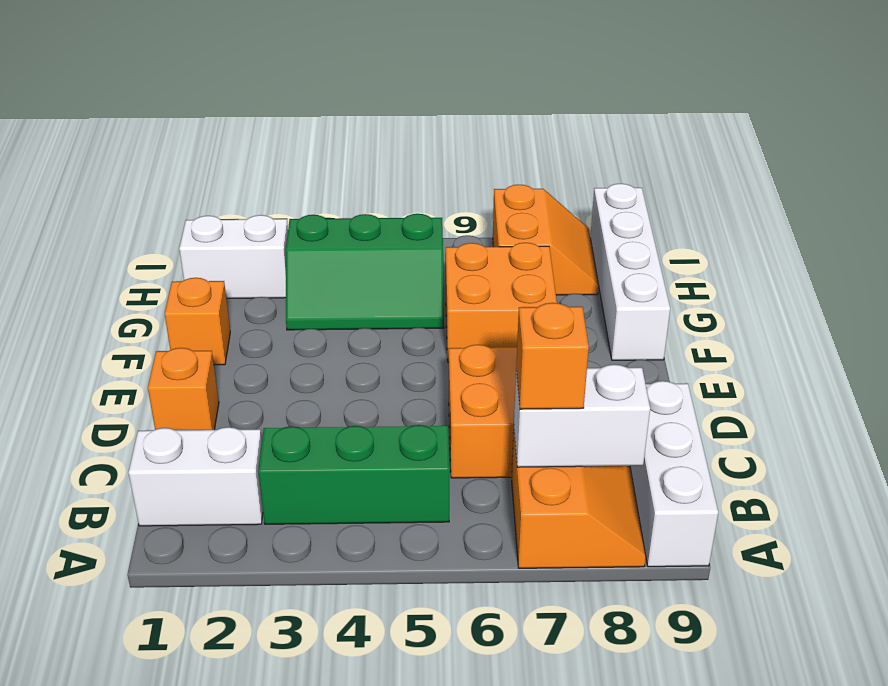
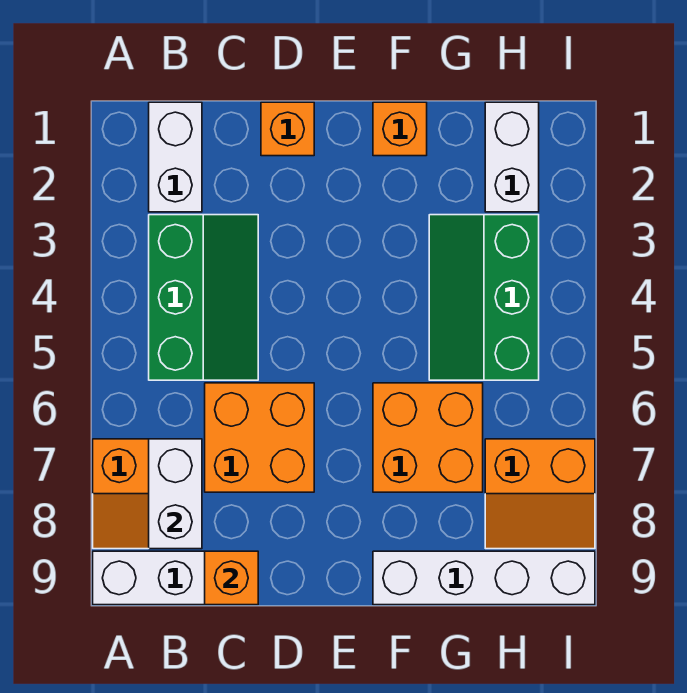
orange 1x1 brick [516,303,589,409] -> orange 1x1 brick moved to [205,551,258,605]

